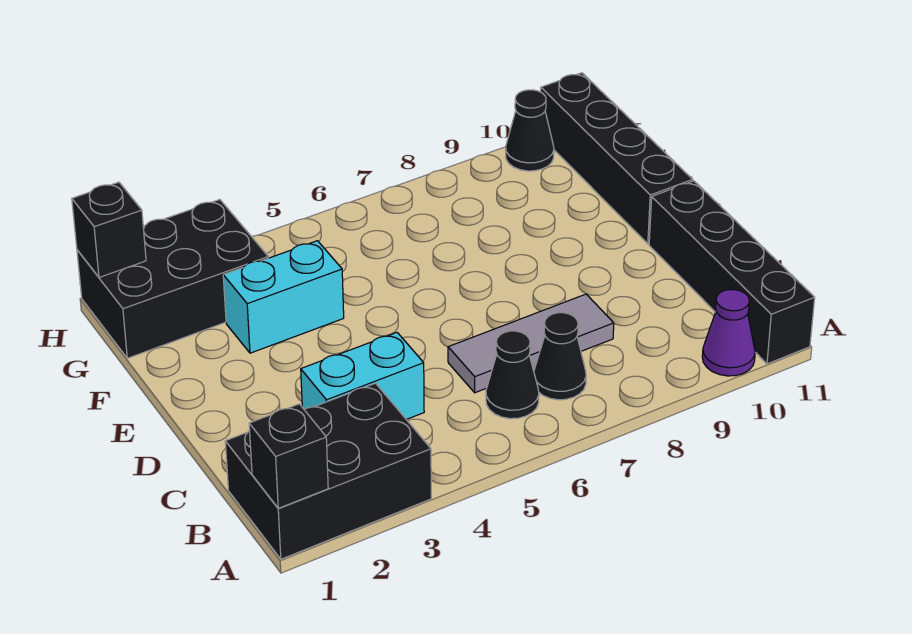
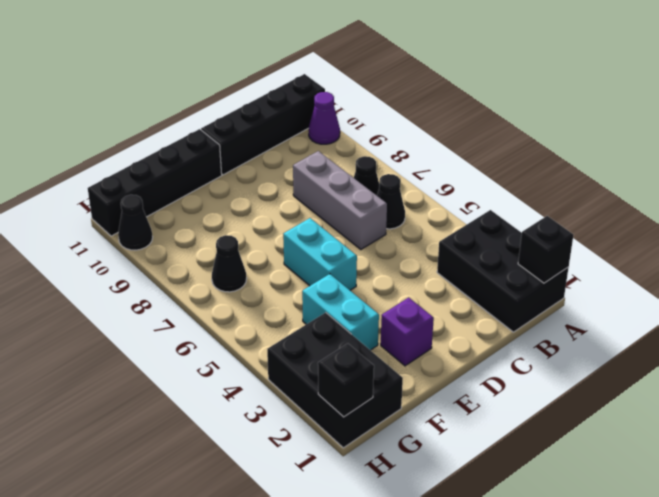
cyan 1x2 brick [301,333,424,419] -> cyan 1x2 brick moved to [283,218,357,290]
grey 1x3 tile [448,294,614,393] -> grey 1x3 brick [293,151,387,250]
none -> purple 1x1 brick [381,297,434,366]
none -> black 1x1 cone [212,235,247,292]

